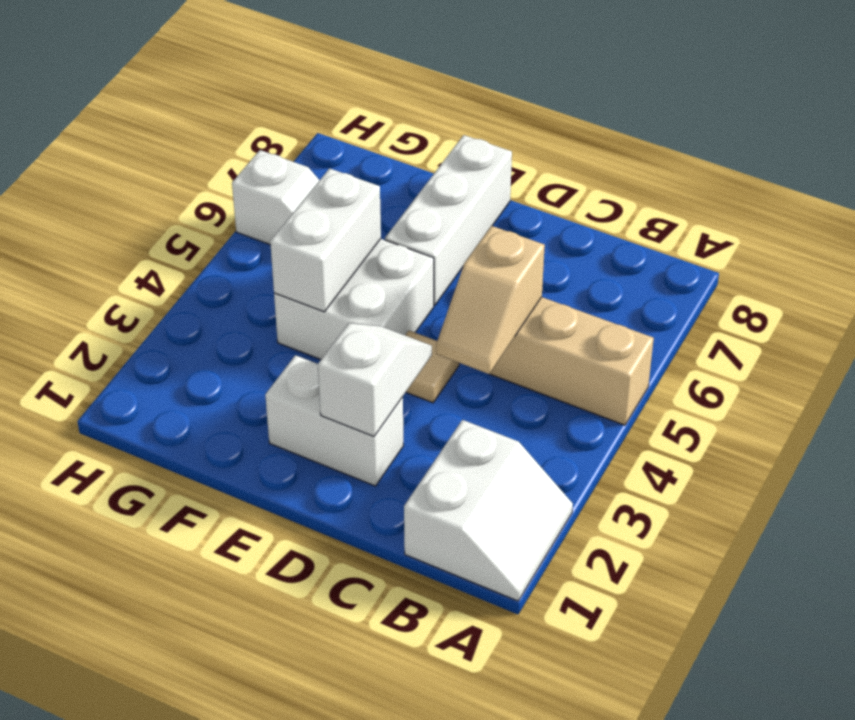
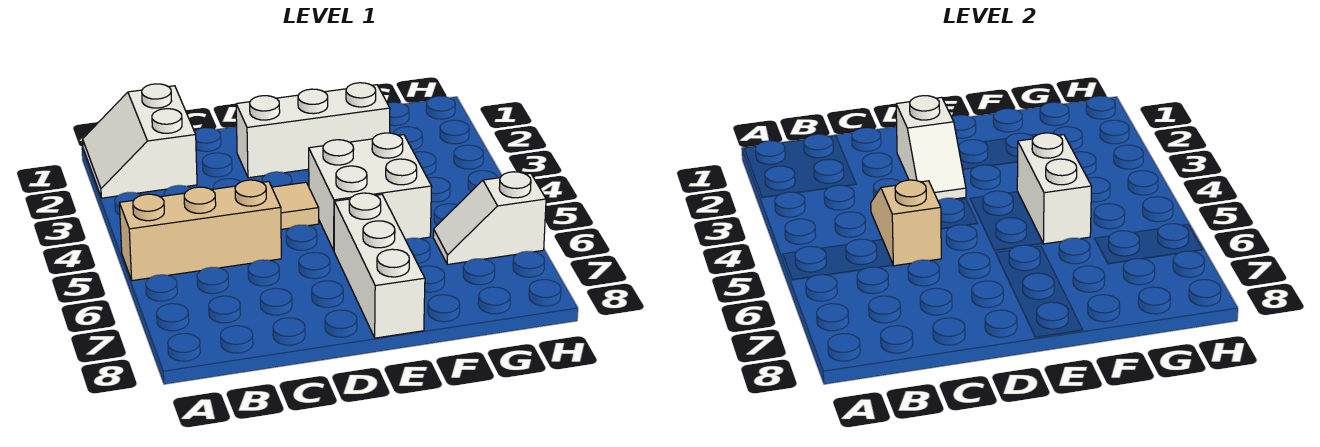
white 1x2 brick [265,355,404,486] -> white 1x3 brick [236,83,390,178]

